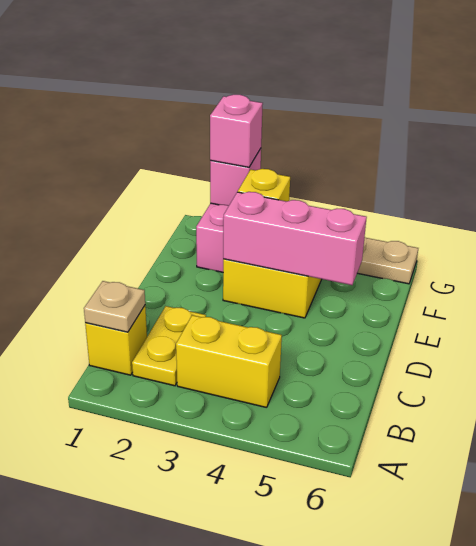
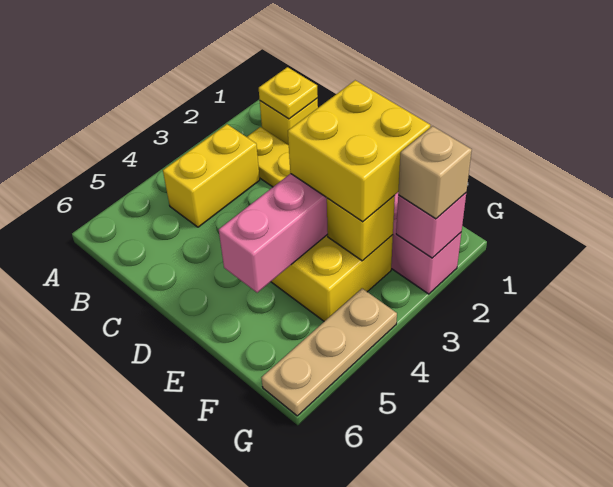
tan 1x1 plate [84,281,145,332] -> yellow 1x1 plate [259,67,318,119]
none -> yellow 2x2 brick [288,80,431,222]
pink 1x1 brick [210,95,263,167] -> tan 1x1 brick [398,126,472,219]

